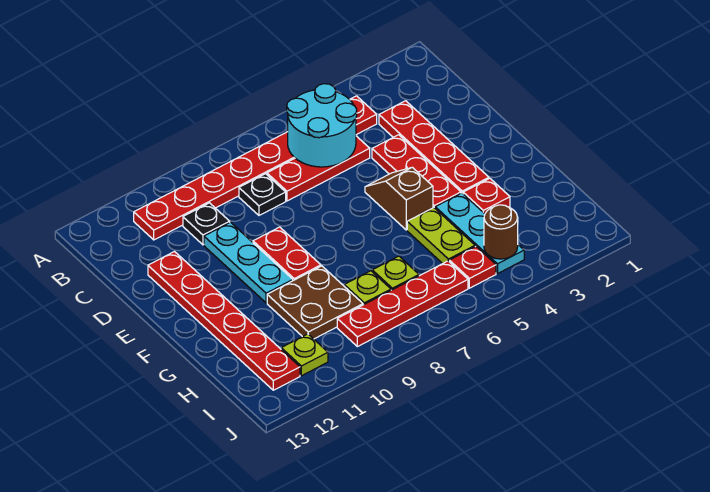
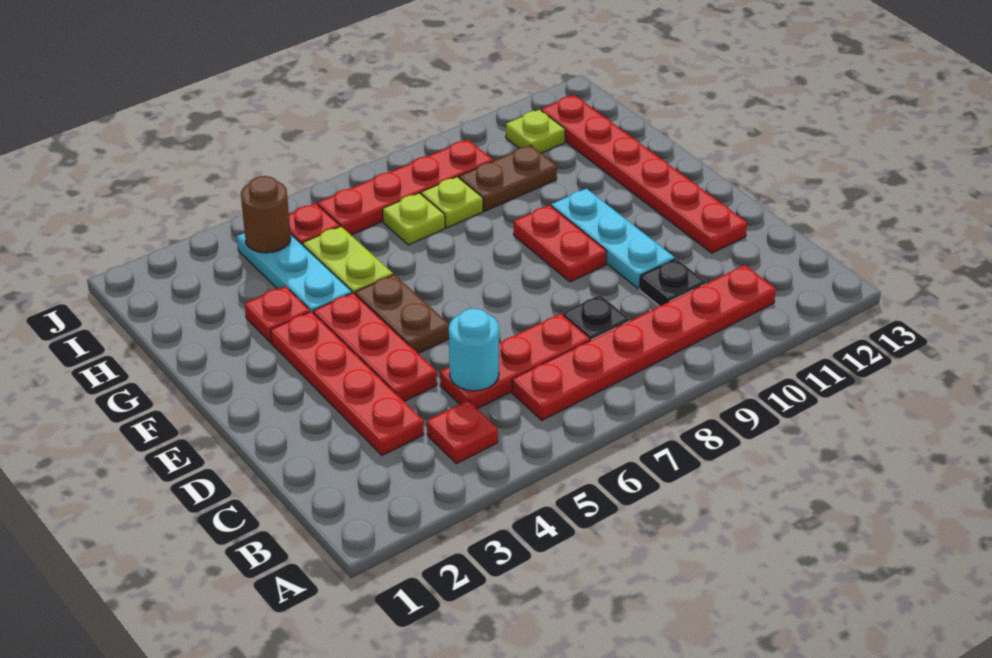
cyan 2x2 round brick [287,84,357,167] -> cyan 1x1 round brick [449,309,499,391]
brown 1x2 slope [365,167,433,230] -> brown 1x2 plate [355,274,449,353]
brown 2x2 plate [267,266,363,339] -> brown 1x2 plate [459,145,557,211]

